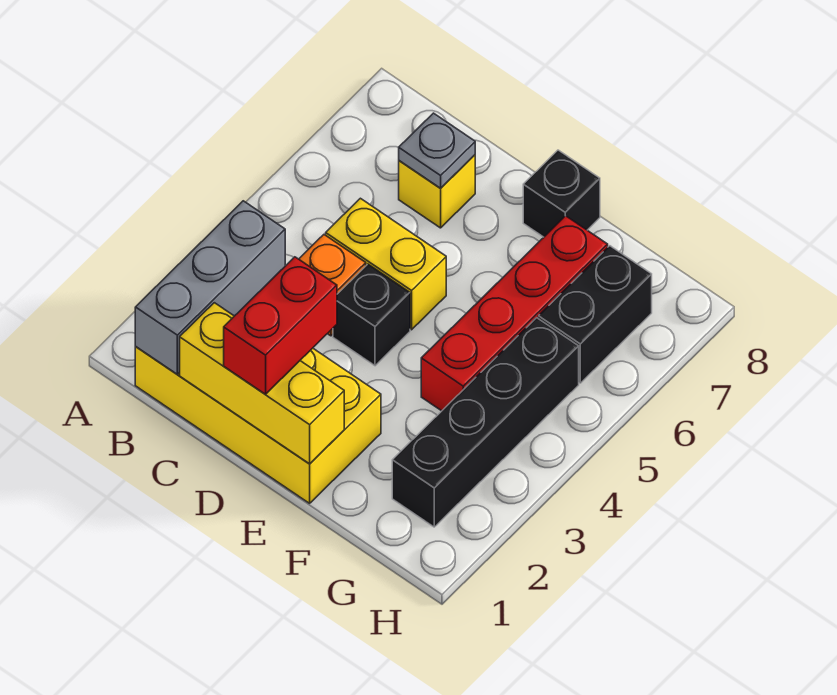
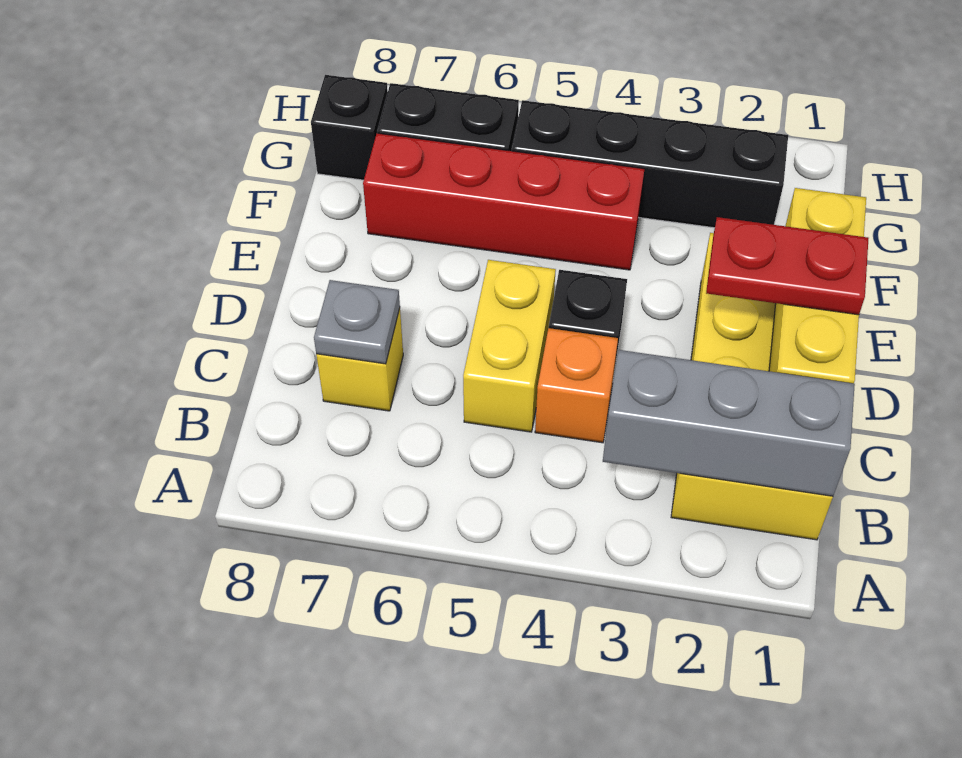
red 1x2 brick [224,257,337,394] -> red 1x2 plate [706,217,869,315]
black 1x1 brick [523,150,600,237] -> black 1x1 brick moved to [311,75,388,180]

